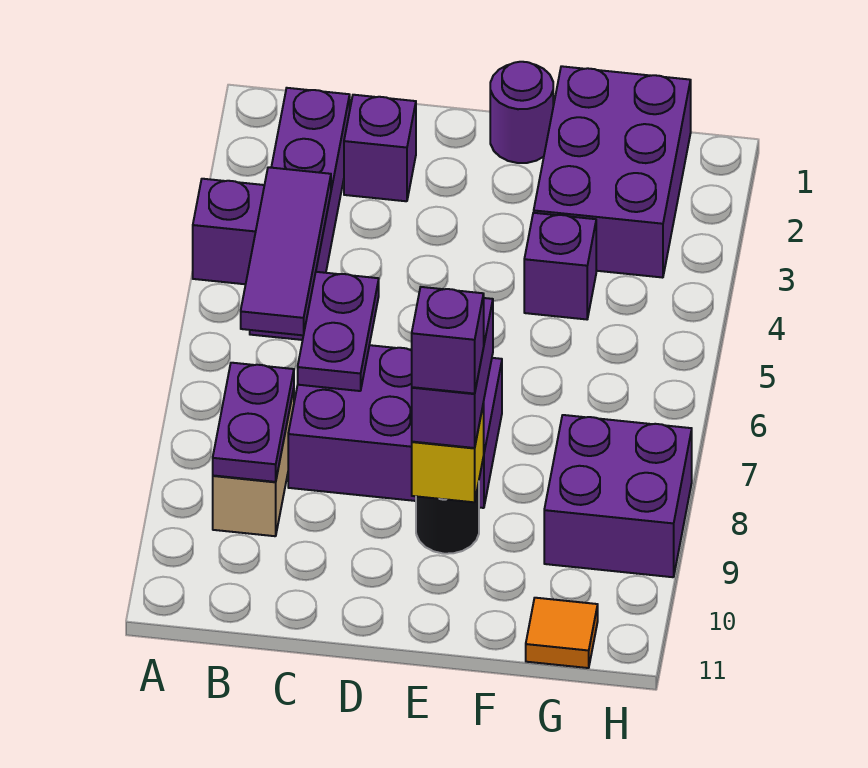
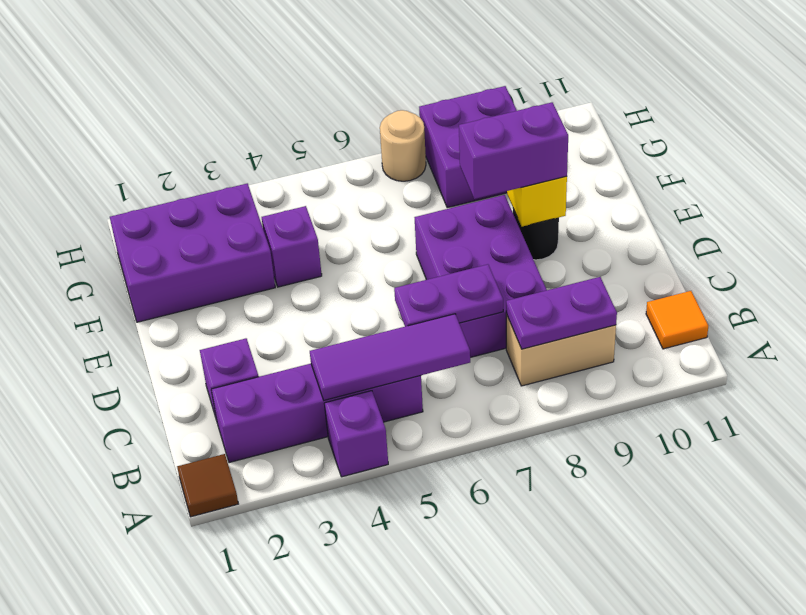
none -> brown 1x1 tile [177,454,238,517]
purple 1x1 round brick [490,62,553,163] -> none
purple 1x1 brick [412,287,484,394] -> none
orange 1x1 tile [526,598,598,668] -> orange 1x1 tile moved to [646,291,708,349]
none -> tan 1x1 round brick [380,110,426,181]

